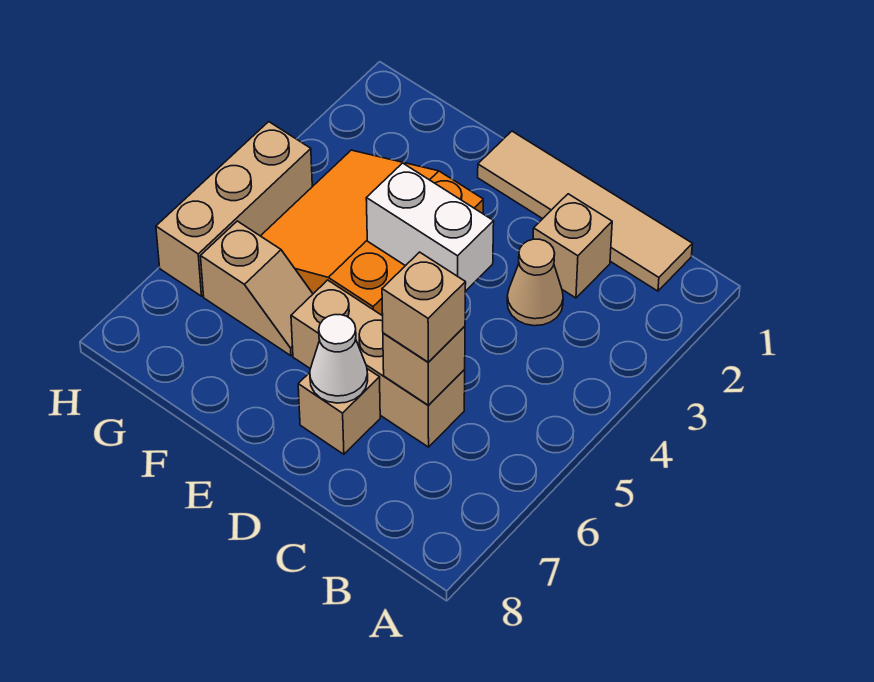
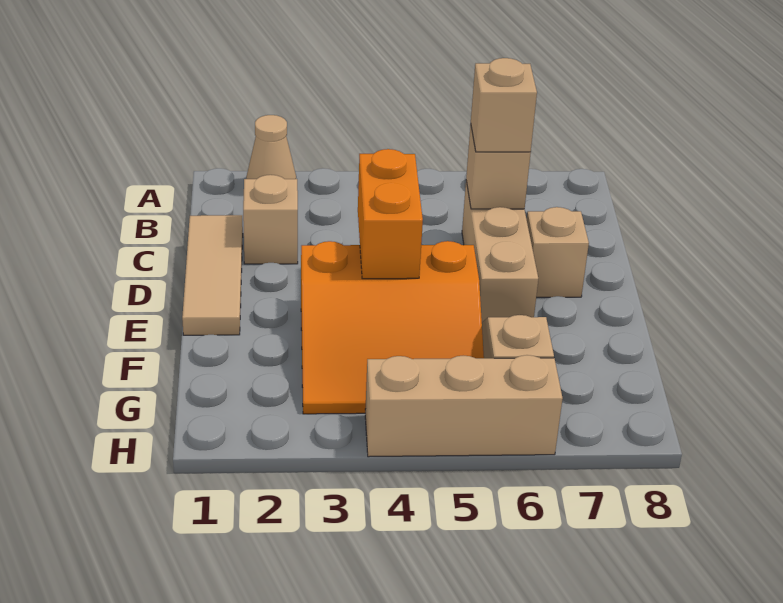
tan 1x4 tile [478,131,692,291] -> tan 1x3 tile [182,215,243,335]
tan 1x1 cone [507,239,563,326] -> tan 1x1 cone moved to [246,115,296,179]
white 1x2 brick [366,163,494,291] -> orange 1x2 brick [358,149,423,279]
white 1x1 cone [310,315,368,403] -> none

